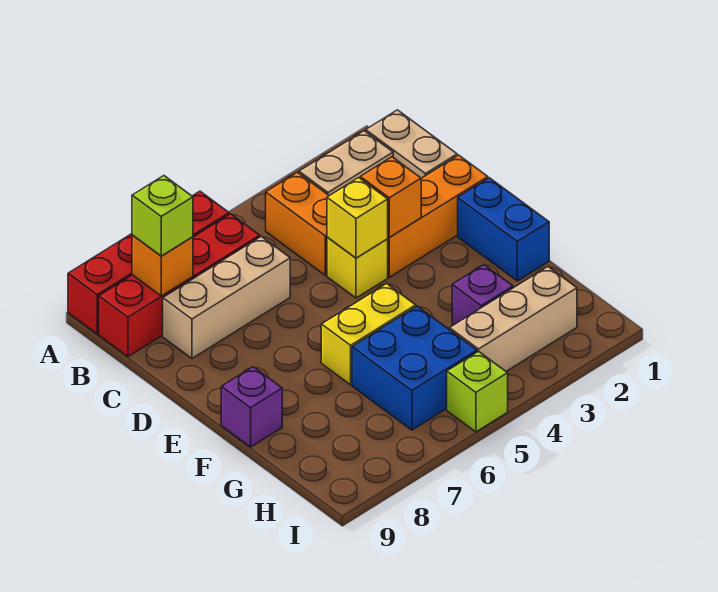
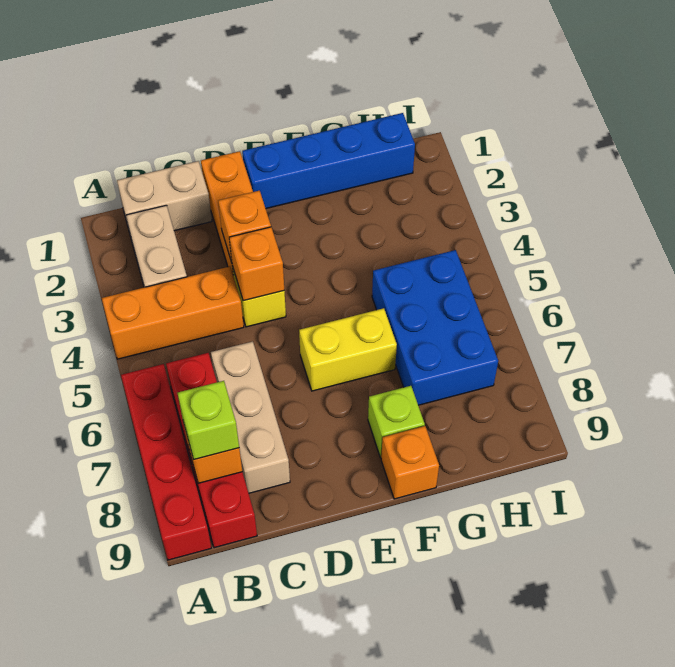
orange 1x2 brick [266,172,329,275] -> orange 1x3 brick [102,267,244,359]
yellow 1x1 brick [327,178,388,258] -> orange 1x1 brick [229,227,284,301]
blue 1x2 brick [458,178,549,281] -> blue 1x4 brick [242,113,415,208]
yellow 1x2 brick [321,284,416,385] -> yellow 1x2 brick turned to [299,308,397,391]
purple 1x1 brick [221,367,282,447] -> orange 1x1 brick [381,426,439,499]
purple 1x1 brick [452,265,513,325] -> none
blue 2x2 brick [352,306,477,430] -> blue 2x3 brick [372,250,498,405]
tan 1x3 brick [449,267,577,371] -> none
lime 1x1 brick [447,351,508,432] -> lime 1x1 brick moved to [368,386,425,458]

